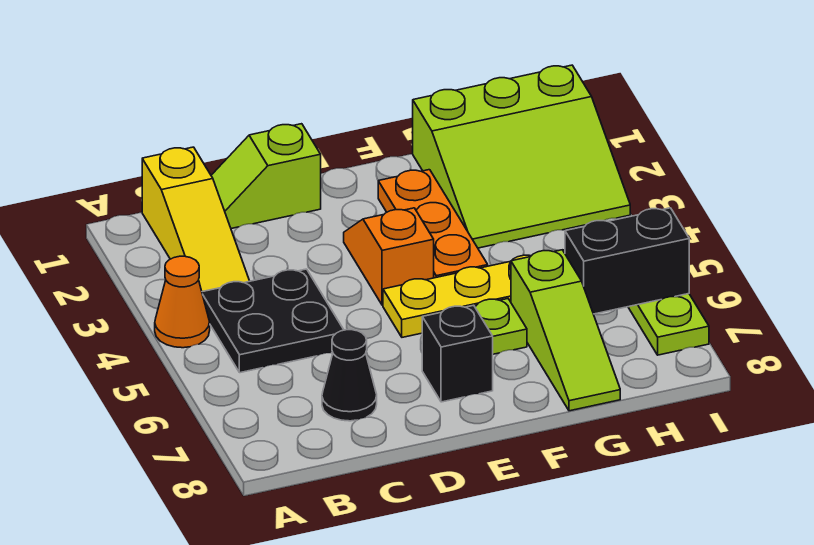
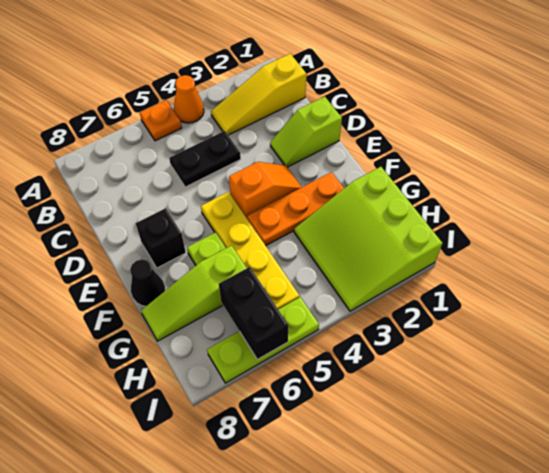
none -> orange 1x1 plate [140,100,182,141]
black 2x2 plate [202,269,344,373] -> black 1x2 plate [169,131,241,187]
lime 1x2 slope [211,124,321,229] -> lime 1x2 slope turned to [270,97,342,167]
black 1x1 cone [322,330,377,421] -> black 1x1 cone moved to [130,259,165,306]

